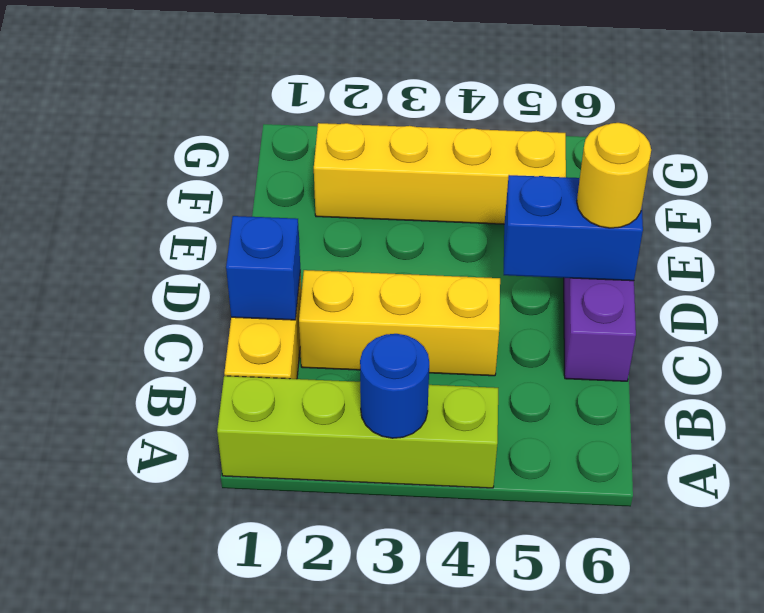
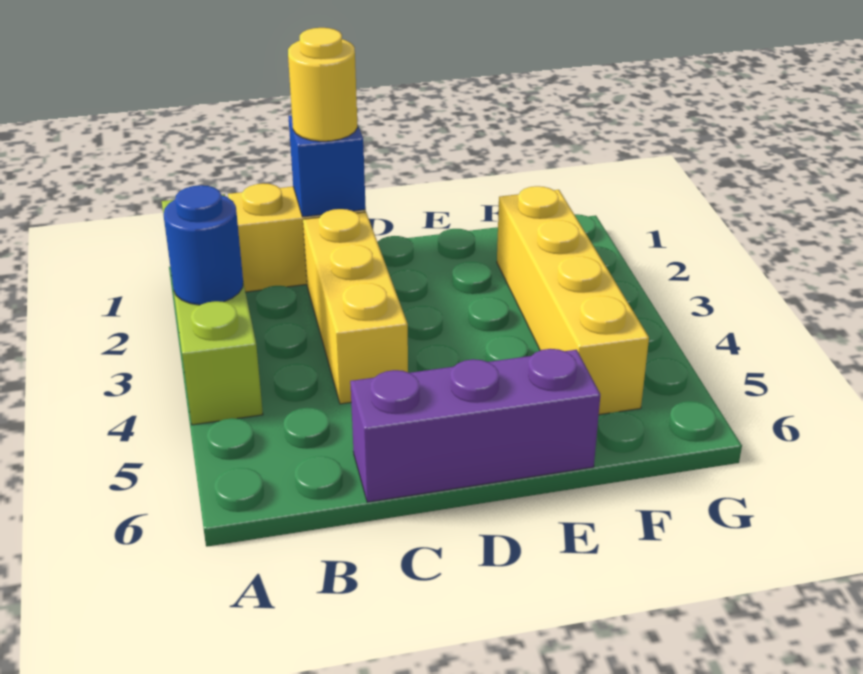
blue 1x2 brick [504,175,643,281] -> none
yellow 1x1 round brick [577,123,651,228] -> yellow 1x1 round brick moved to [288,28,358,141]

